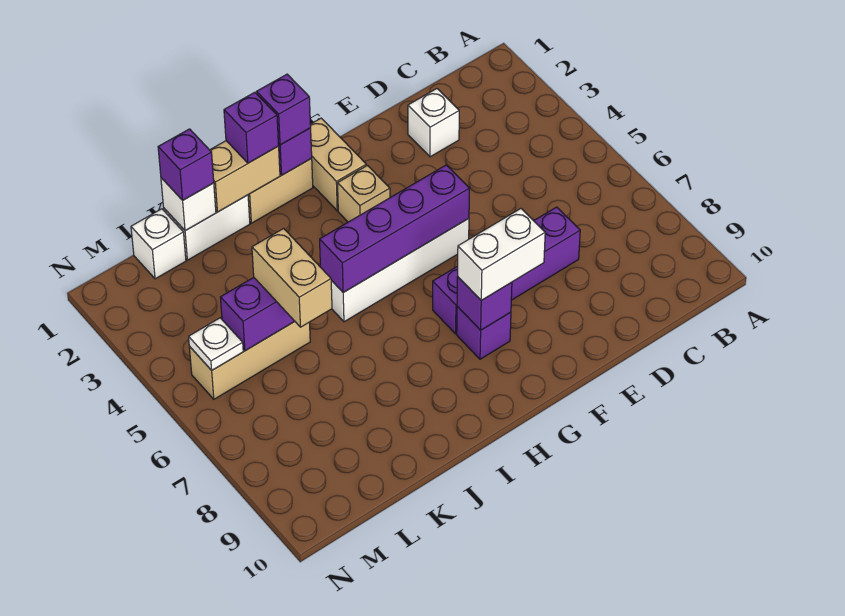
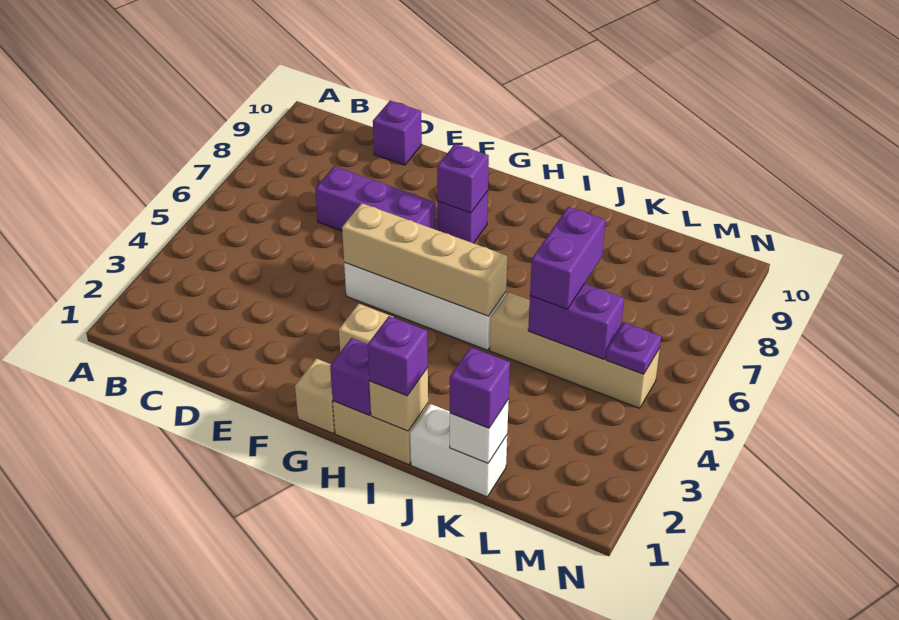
white 1x1 brick [408,89,459,157] -> none
purple 1x4 brick [433,207,580,334] -> purple 1x3 brick [315,166,435,231]
purple 1x4 brick [320,165,469,292] -> tan 1x4 brick [342,203,507,316]
white 1x2 brick [458,209,545,300] -> none
tan 1x2 brick [310,118,366,211] -> tan 1x1 brick [295,358,335,433]
purple 1x1 brick [257,74,311,145] -> purple 1x1 brick moved to [373,101,422,165]
tan 1x2 brick [210,141,280,212] -> tan 1x1 brick [369,368,428,431]
tan 1x3 brick [189,321,310,399] -> tan 1x4 brick [490,292,660,408]
tan 1x2 brick [252,229,332,327] -> purple 1x2 brick [530,207,605,309]
white 1x1 brick [131,209,186,279] -> none
white 1x1 plate [189,318,243,370] -> purple 1x1 plate [606,323,661,374]

